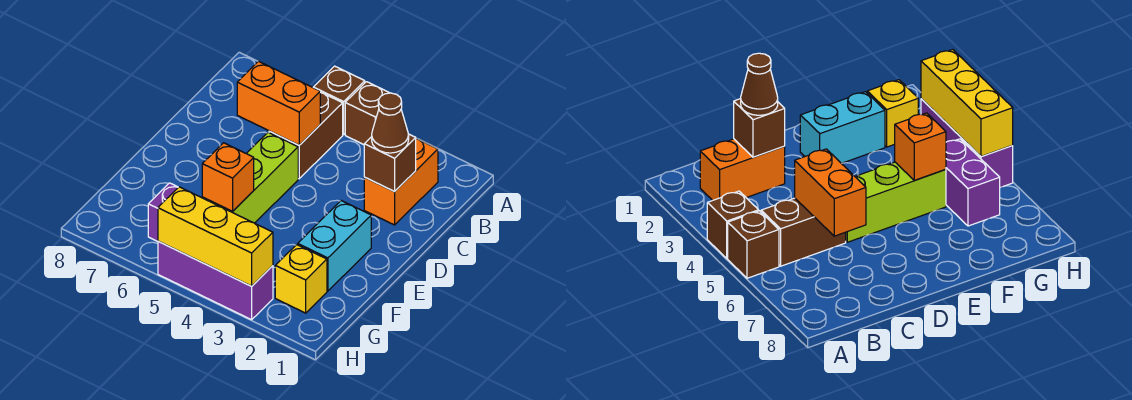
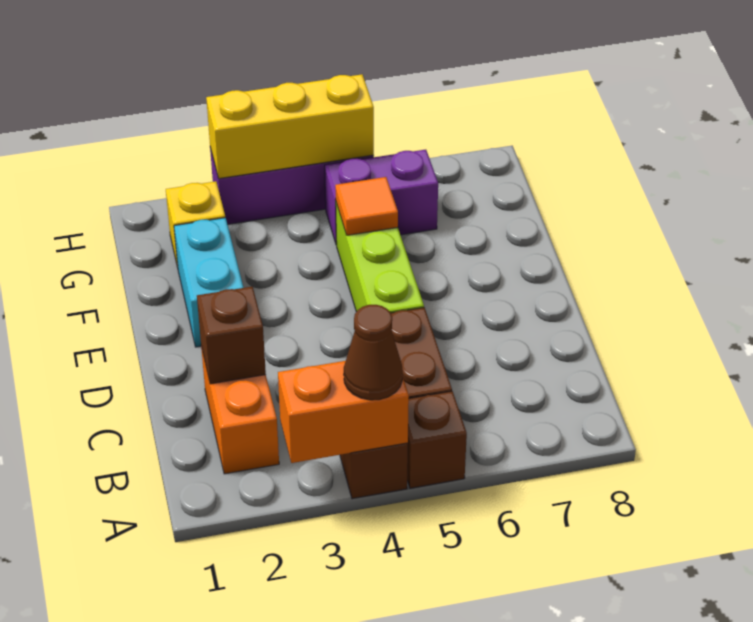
brown 1x1 cone [372,93,409,153] -> brown 1x1 cone moved to [344,305,403,400]
orange 1x2 brick [237,61,320,145] -> orange 1x2 brick moved to [278,361,409,463]
orange 1x1 brick [202,143,254,211] -> orange 1x1 tile [335,177,398,235]

